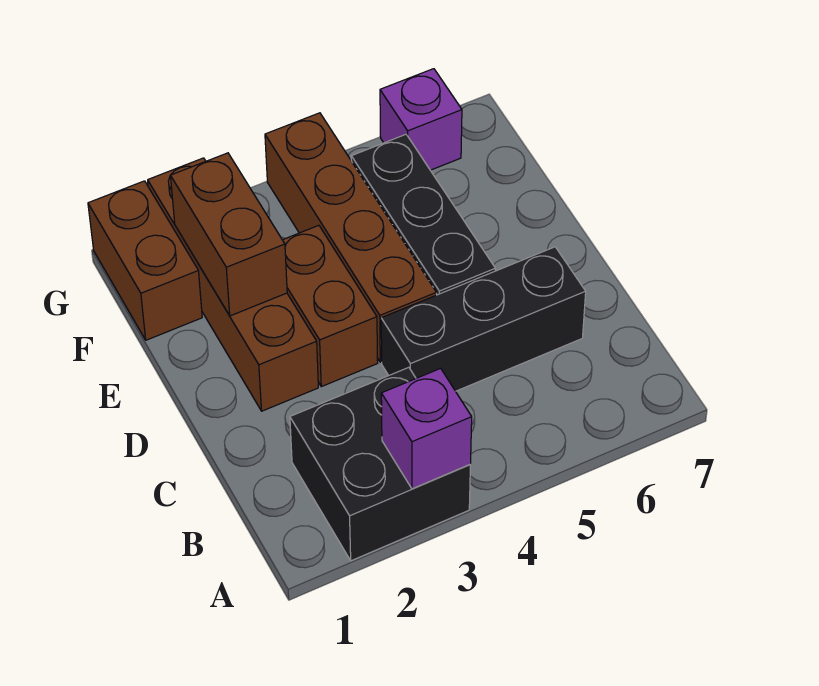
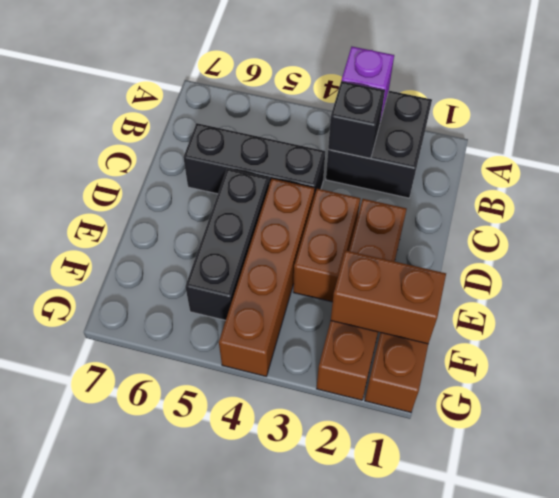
none -> black 1x1 brick [328,81,385,158]
brown 1x2 brick [170,153,287,316] -> brown 1x2 brick turned to [331,250,446,344]
purple 1x1 brick [380,69,462,170] -> none

